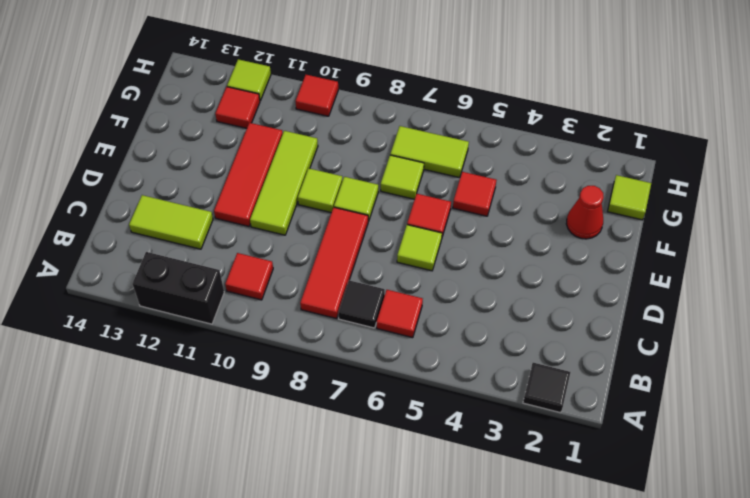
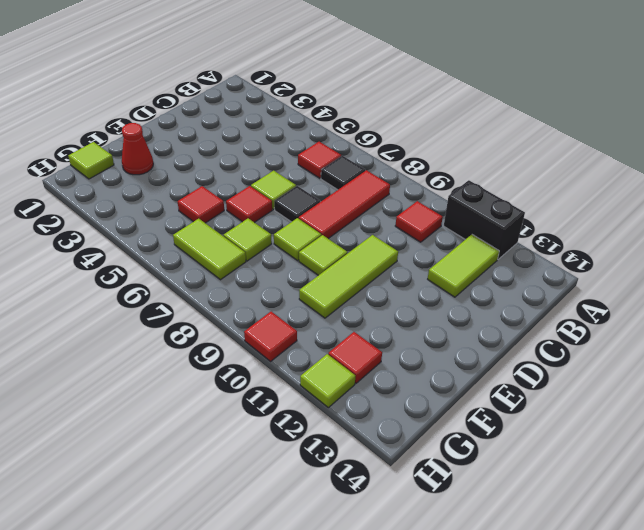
black 1x1 tile [523,363,571,413] -> black 1x1 tile moved to [274,186,320,222]
lime 1x2 tile [129,195,213,249] -> lime 1x2 tile turned to [428,235,499,297]
red 1x3 tile [214,123,283,226] -> none

